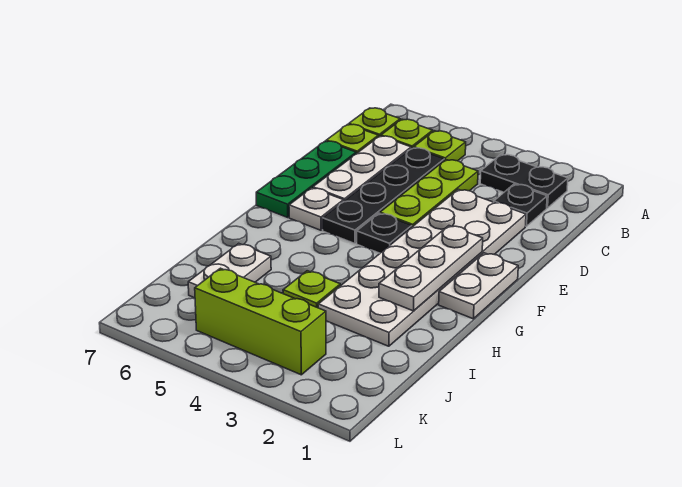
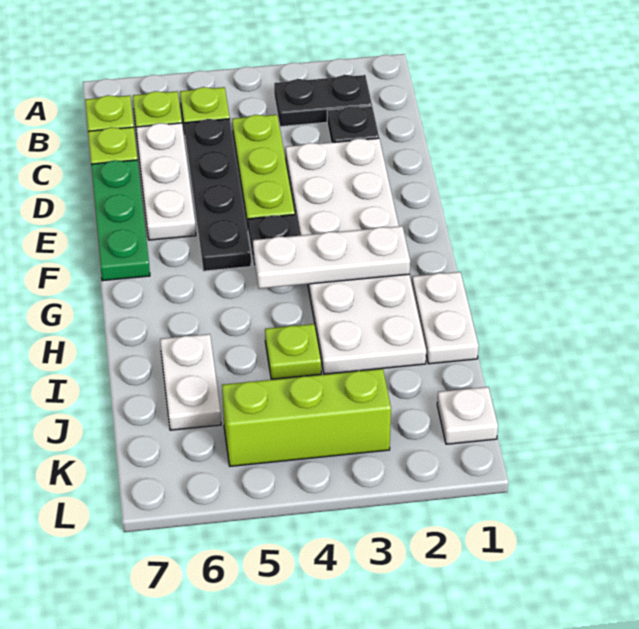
white 1x2 plate [439,253,518,319] -> white 1x2 plate moved to [412,272,479,364]
white 1x3 plate [379,226,483,311] -> white 1x3 plate turned to [253,226,410,289]
white 1x1 plate [289,188,343,230] -> white 1x1 plate moved to [437,387,498,444]

